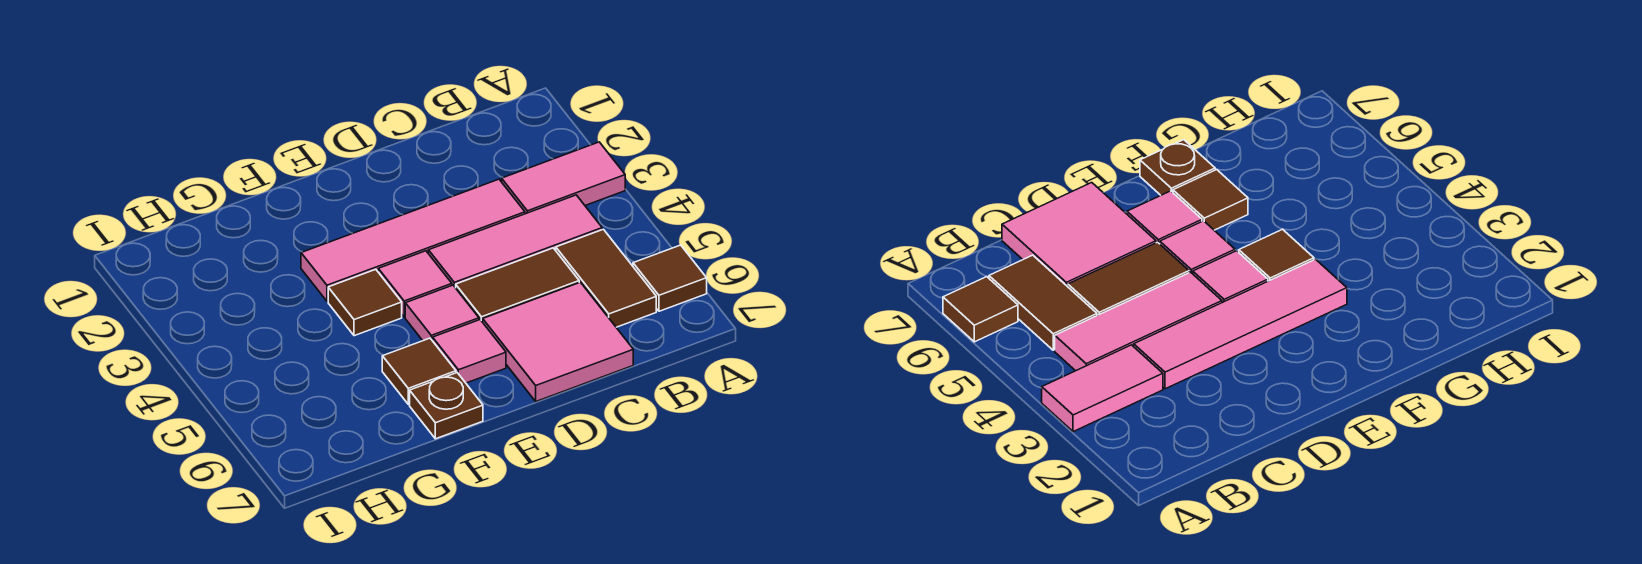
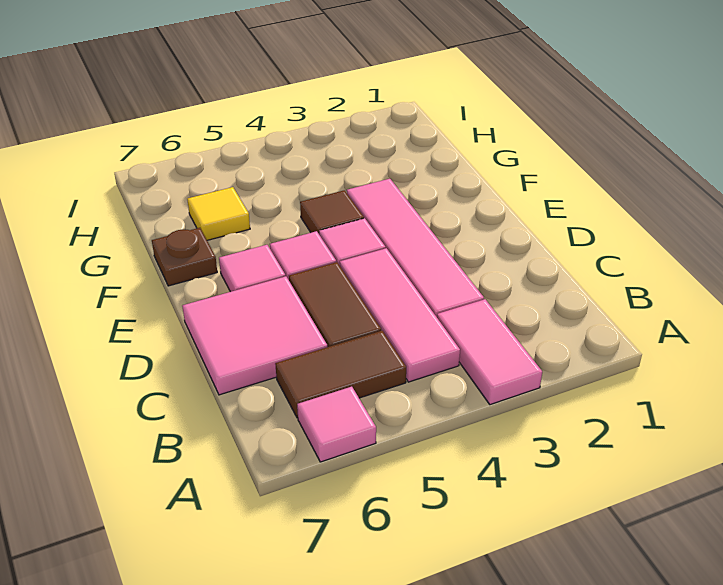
brown 1x1 tile [633,245,707,311] -> pink 1x1 tile [297,387,376,462]
brown 1x1 tile [382,338,456,404] -> none
none -> yellow 1x1 tile [187,187,250,240]

